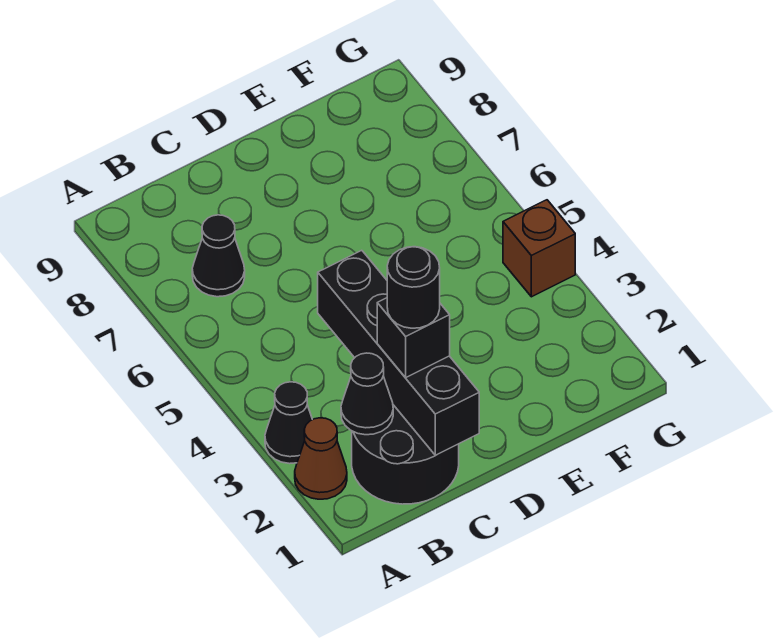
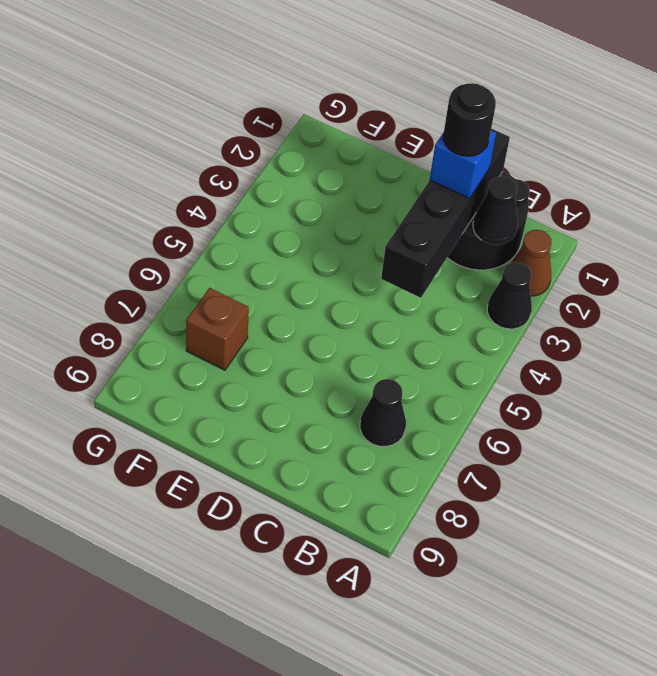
black 1x1 brick [377,298,450,378] -> blue 1x1 brick [430,130,496,198]
brown 1x1 brick [503,200,575,297] -> brown 1x1 brick moved to [186,288,249,370]

